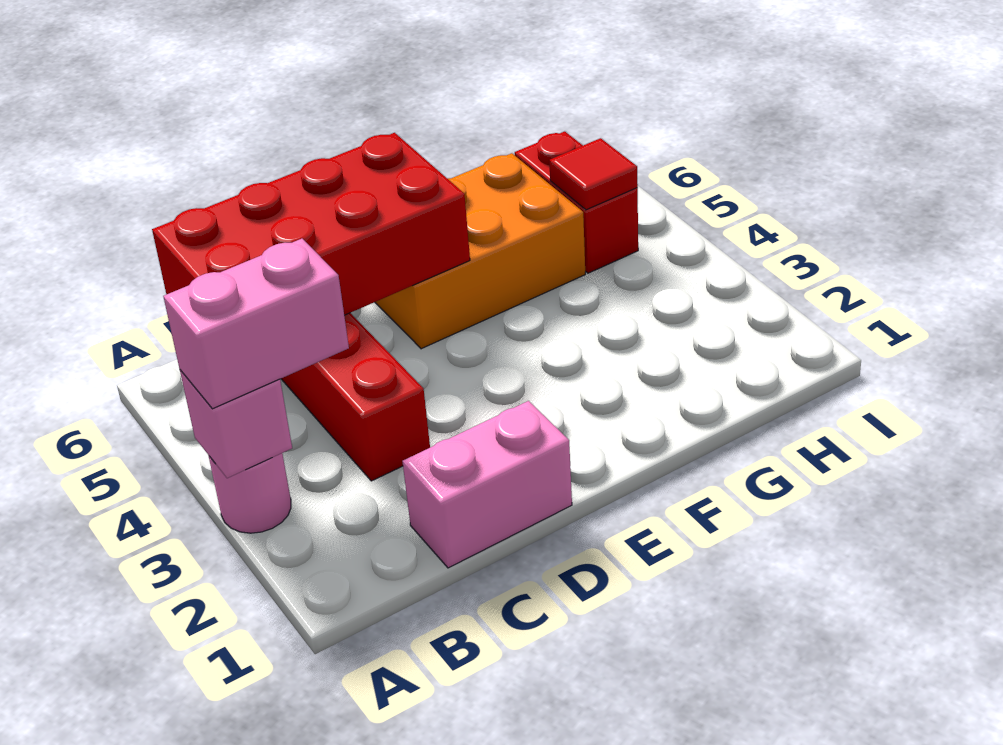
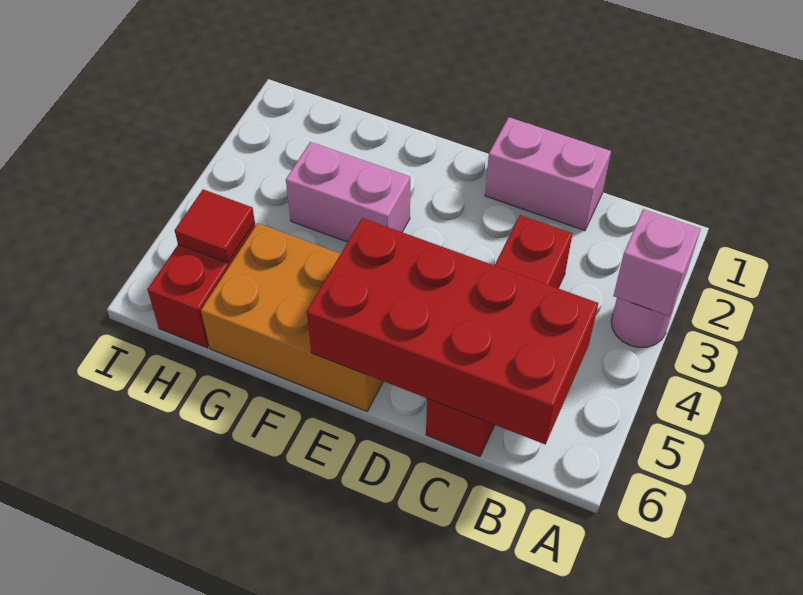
pink 1x2 brick [163,239,349,409] -> pink 1x2 brick moved to [286,142,410,242]

